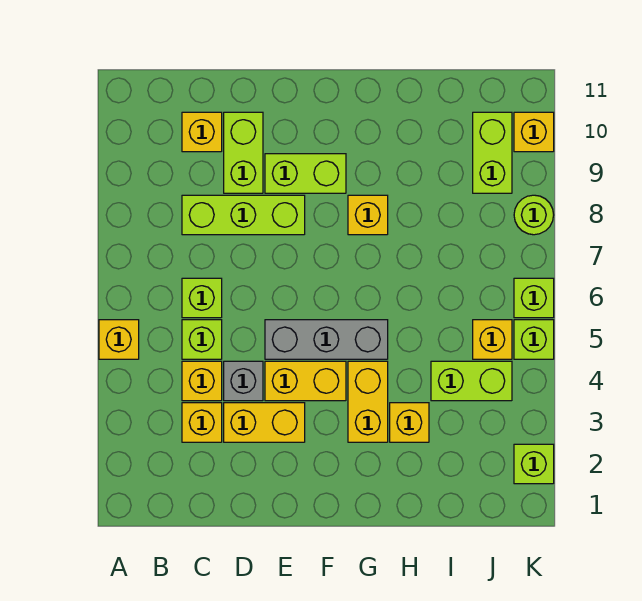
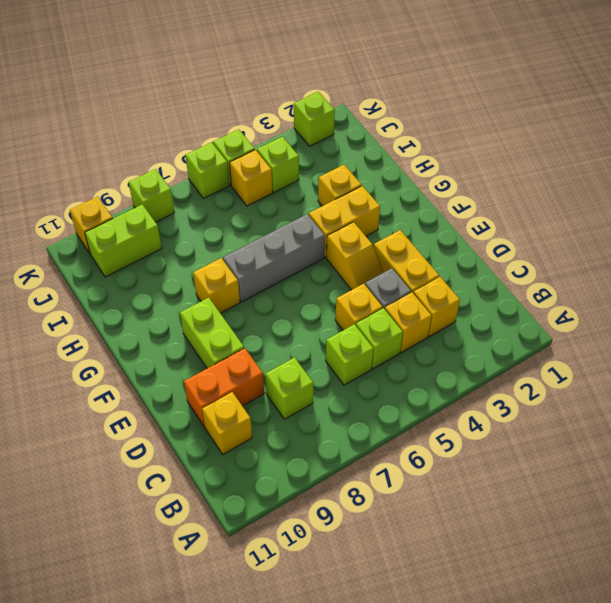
yellow 1x1 brick [99,320,139,359] -> yellow 1x1 brick moved to [335,284,383,330]
lime 1x3 brick [182,195,305,235] -> lime 1x1 brick [265,358,313,419]
lime 1x2 brick [224,112,263,193] -> orange 1x2 brick [184,348,264,427]
yellow 1x2 brick [265,361,346,401] -> yellow 1x2 slope [326,222,384,290]
grey 1x3 brick [265,320,388,359] -> grey 1x3 brick turned to [223,214,325,302]
lime 1x2 brick [431,361,512,401] -> lime 1x1 brick [257,137,299,192]
lime 1x1 round brick [514,195,554,235] -> lime 1x1 brick [129,169,174,222]

